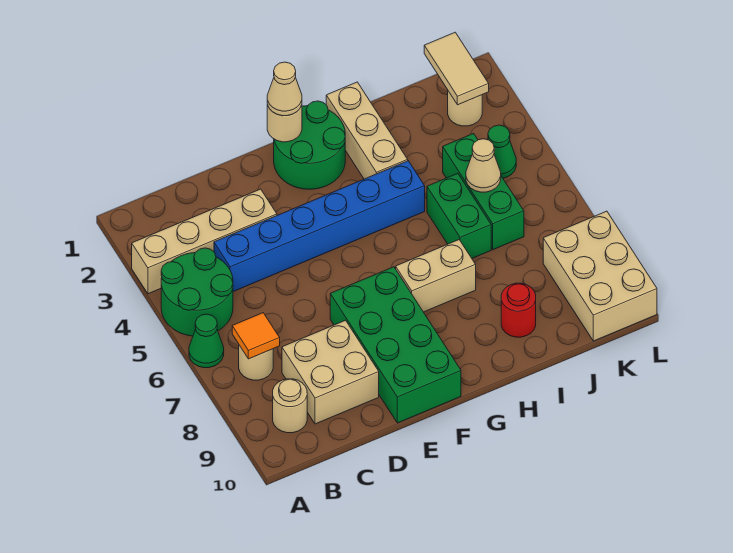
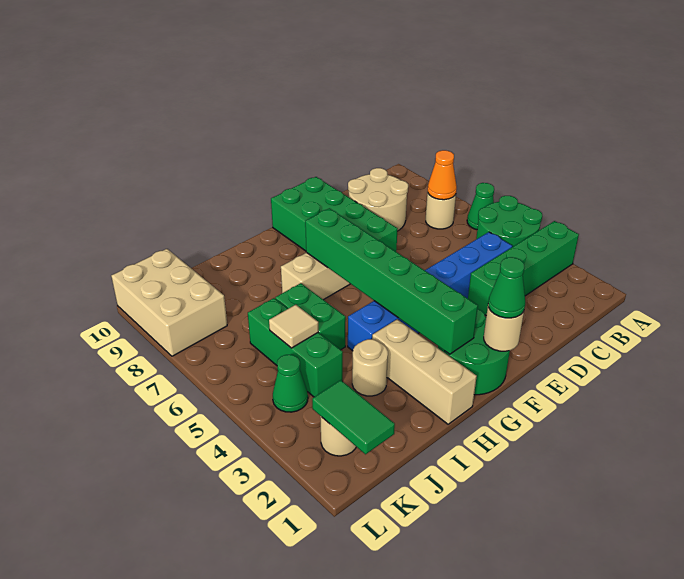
tan 1x4 brick [132,189,277,294] -> green 1x4 brick [468,221,579,316]
orange 1x1 tile [232,313,280,359] -> orange 1x1 cone [428,150,457,200]
tan 1x1 round brick [273,379,307,433] -> tan 1x1 round brick moved to [352,339,388,396]
tan 2x2 brick [282,320,379,424] -> tan 2x2 round brick [348,168,408,231]
tan 1x1 cone [267,62,302,116] -> green 1x1 cone [488,257,525,318]
none -> green 1x6 brick [305,208,478,354]
red 1x1 round brick [501,283,536,337] -> none
tan 1x1 cone [466,139,501,192] -> tan 1x1 tile [269,305,318,348]
tan 1x2 tile [424,32,489,105] -> green 1x2 tile [312,380,395,454]

